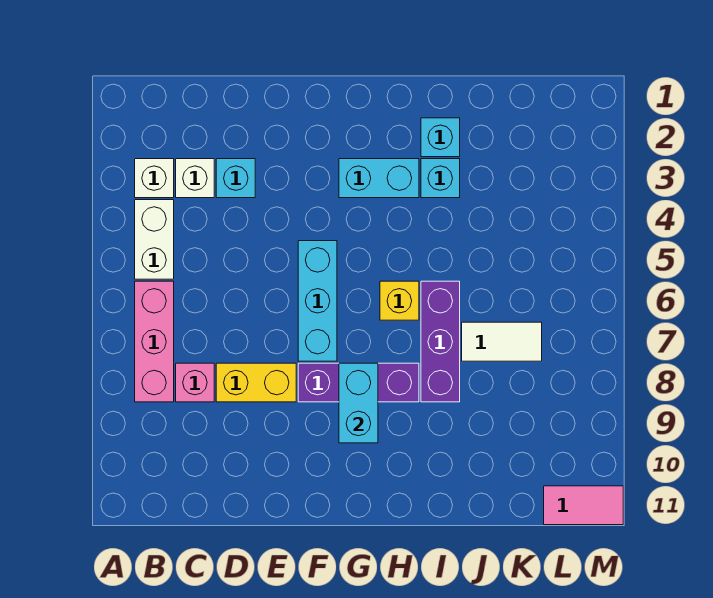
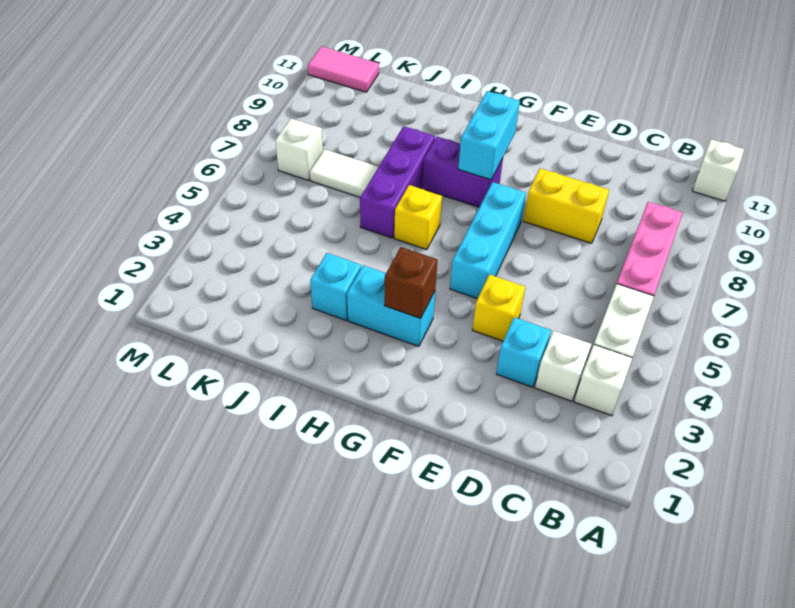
none -> white 1x1 brick [692,139,744,201]
pink 1x1 brick [176,363,214,402] -> none
none -> yellow 1x1 brick [472,275,525,341]
purple 1x3 brick [298,363,419,402] -> purple 1x2 brick [422,137,503,207]
none -> brown 1x1 brick [384,247,438,318]
cyan 1x1 brick [421,118,460,157] -> none
none -> white 1x1 brick [275,119,323,180]

